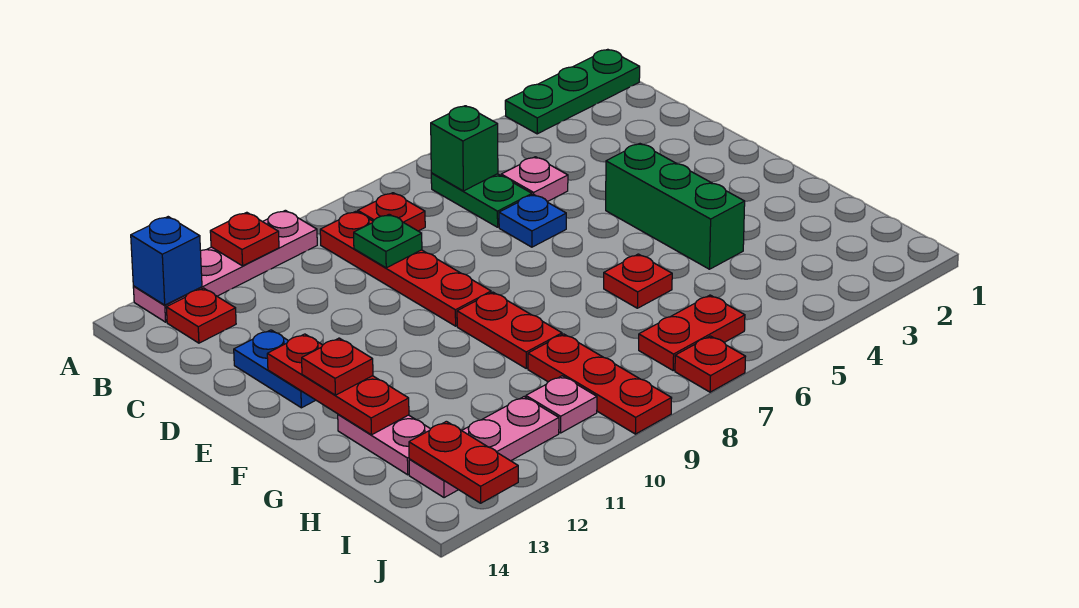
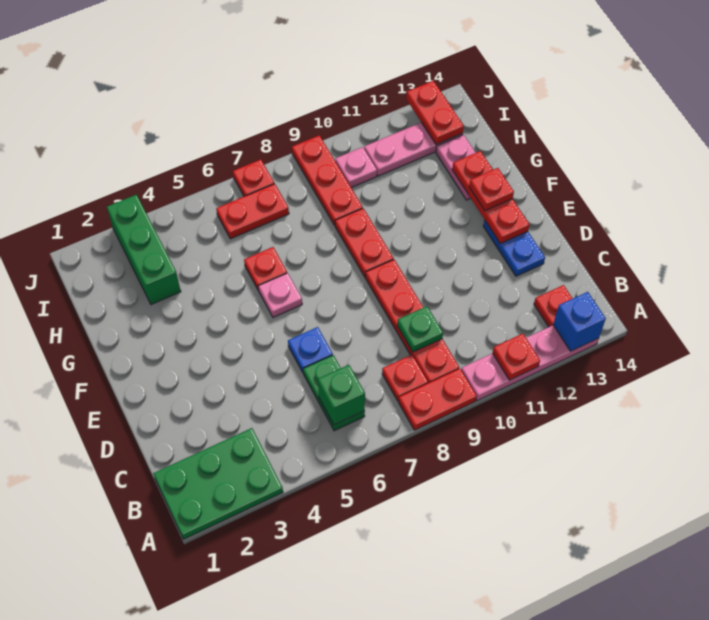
green 1x3 plate [505,49,640,134] -> green 2x3 plate [153,428,283,539]
none -> red 1x2 plate [399,369,477,430]
pink 1x1 plate [501,157,568,202] -> pink 1x1 plate moved to [258,273,302,317]
green 1x3 brick [606,144,745,269] -> green 1x3 brick moved to [107,195,181,305]

